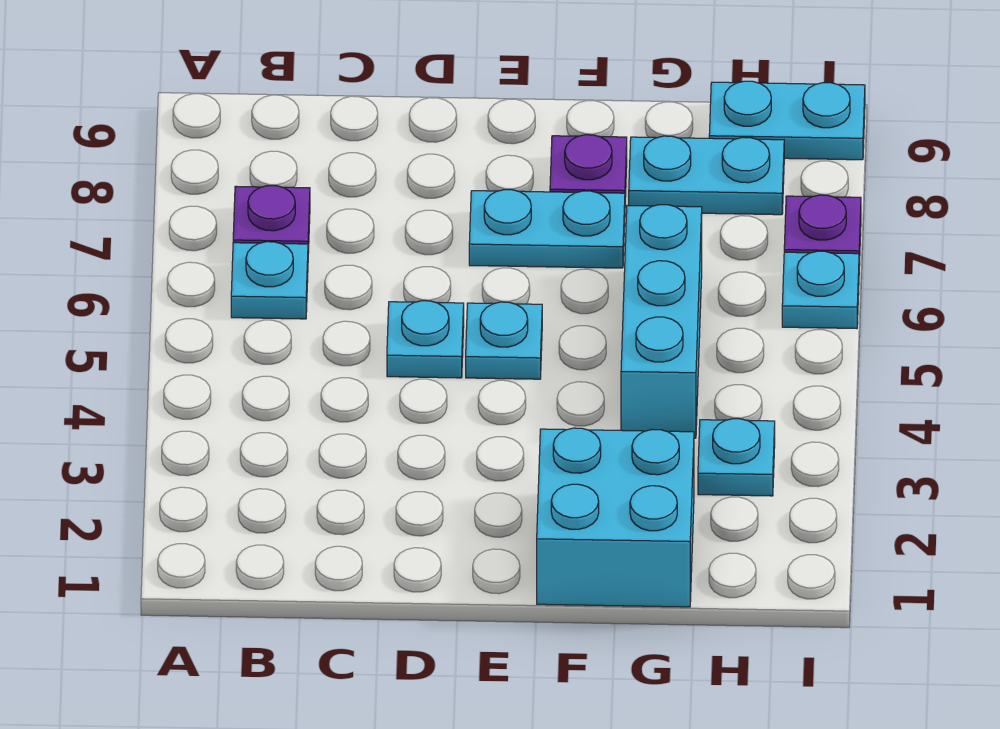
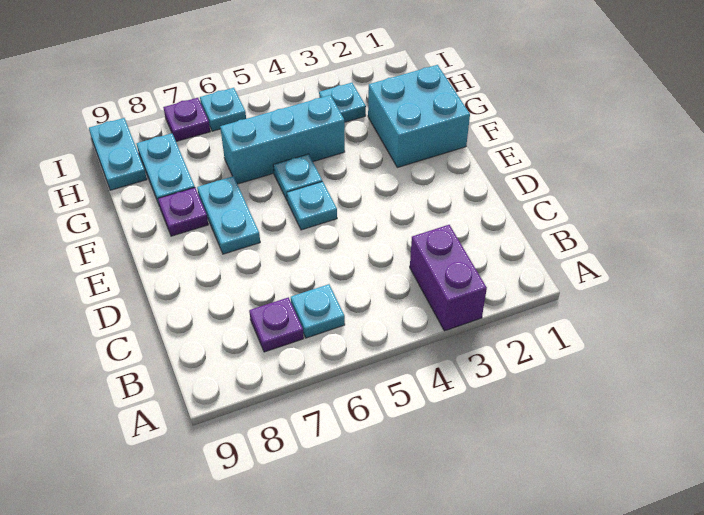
none -> purple 1x2 brick [410,225,487,331]
cyan 1x1 plate [387,301,464,378] -> cyan 1x1 plate moved to [273,154,322,200]

